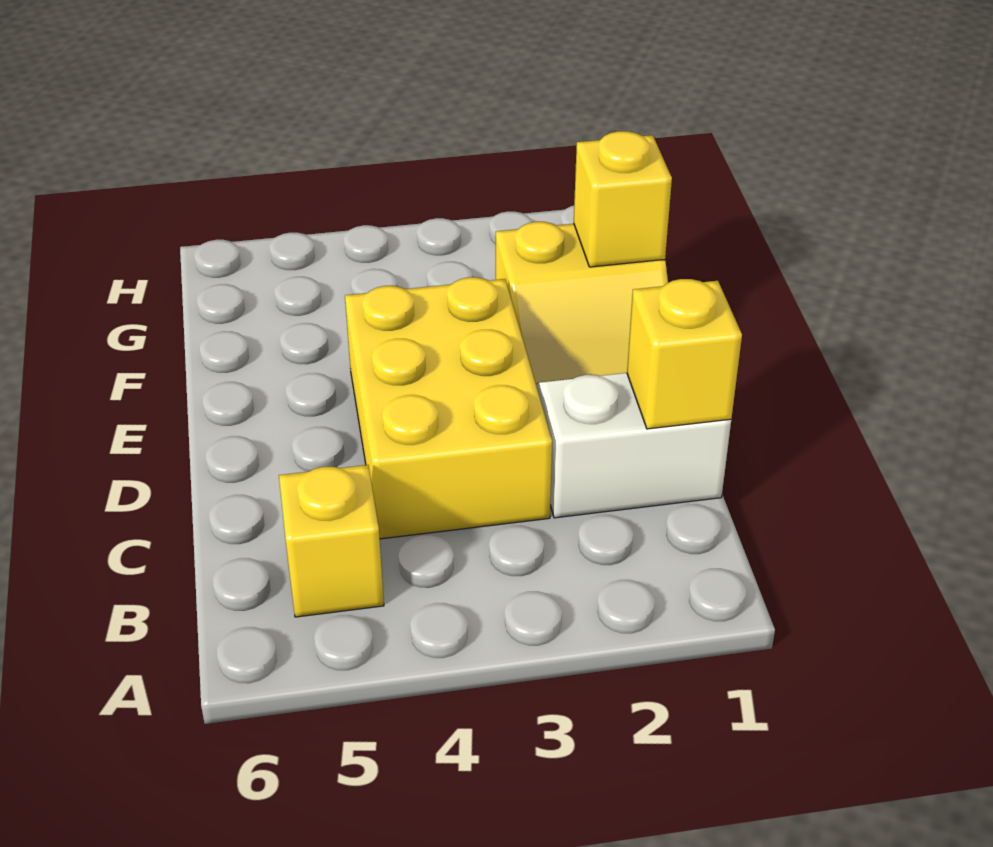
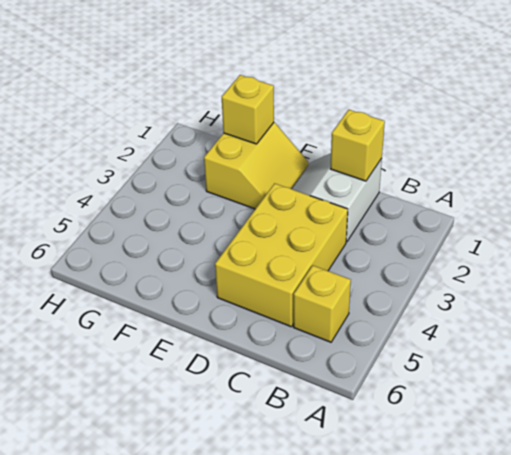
yellow 2x3 brick [345,277,552,539] -> yellow 2x3 brick turned to [215,184,348,327]

